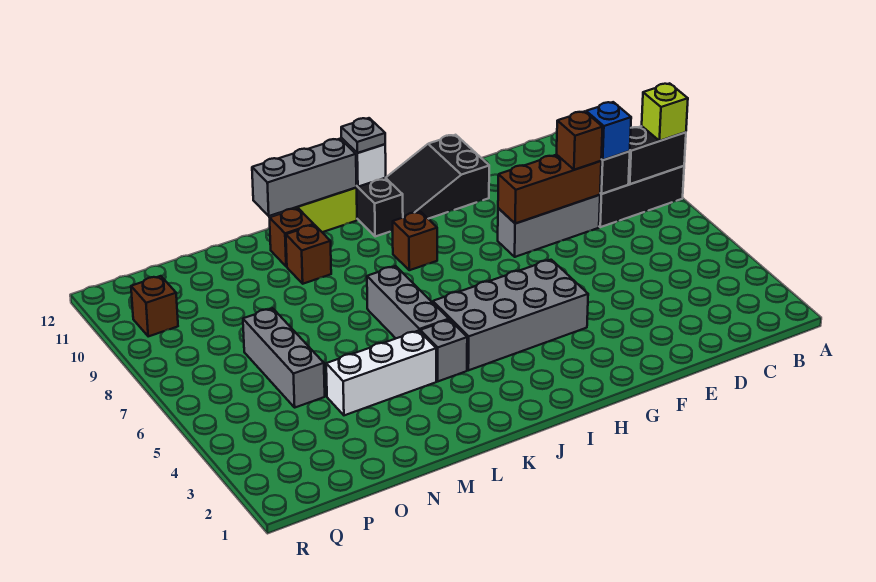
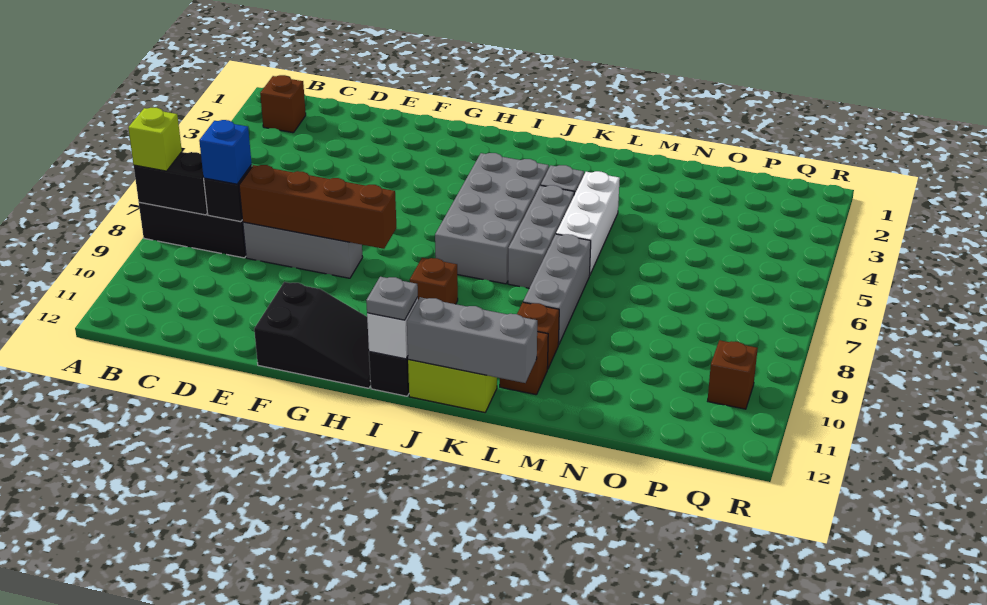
brown 1x3 brick [498,155,601,224] -> brown 1x4 brick [239,165,396,249]
brown 1x1 brick [557,111,603,170] -> brown 1x1 brick moved to [260,75,306,133]
grey 2x4 brick [433,260,588,370] -> grey 2x4 brick turned to [435,153,549,284]
white 1x3 brick [326,331,436,415] -> white 1x3 brick turned to [556,171,620,276]
grey 1x3 brick [243,308,325,407] -> grey 1x3 brick moved to [523,234,591,345]

